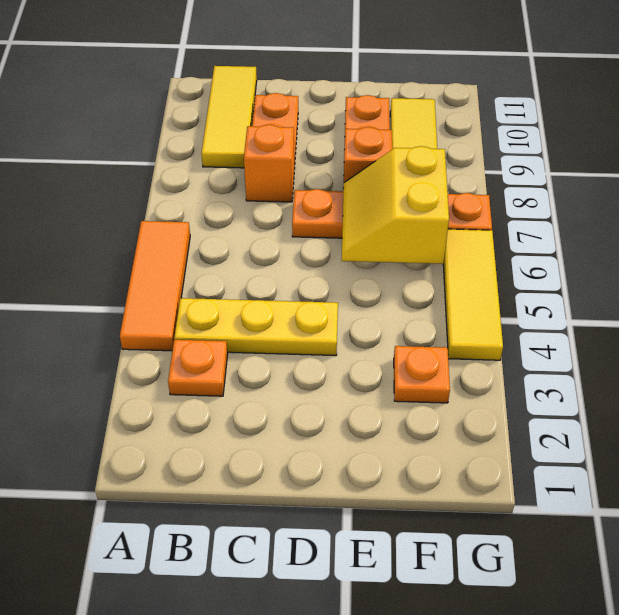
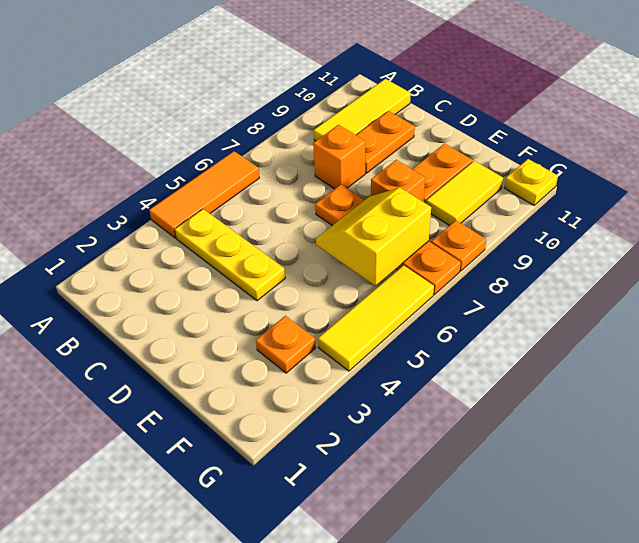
orange 1x1 plate [168,340,228,396] -> orange 1x1 plate moved to [431,220,486,271]
none -> yellow 1x1 plate [504,159,558,205]

